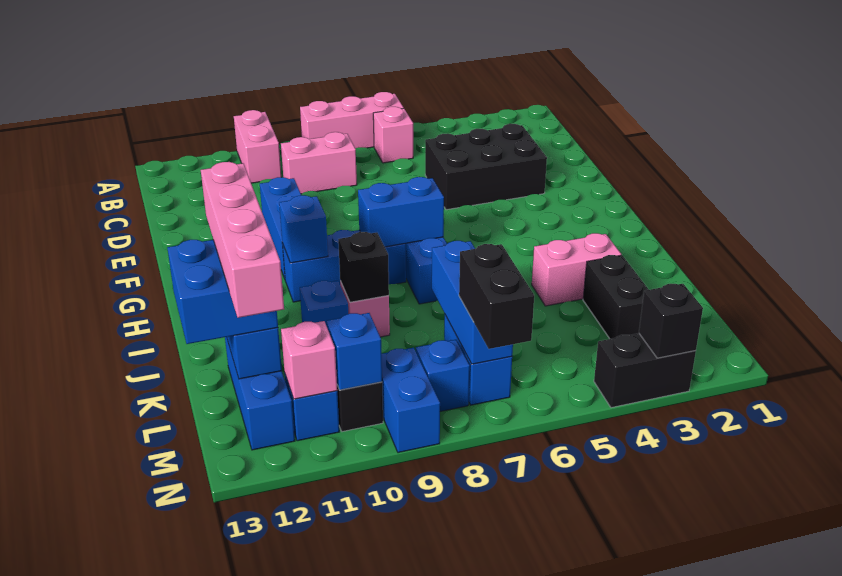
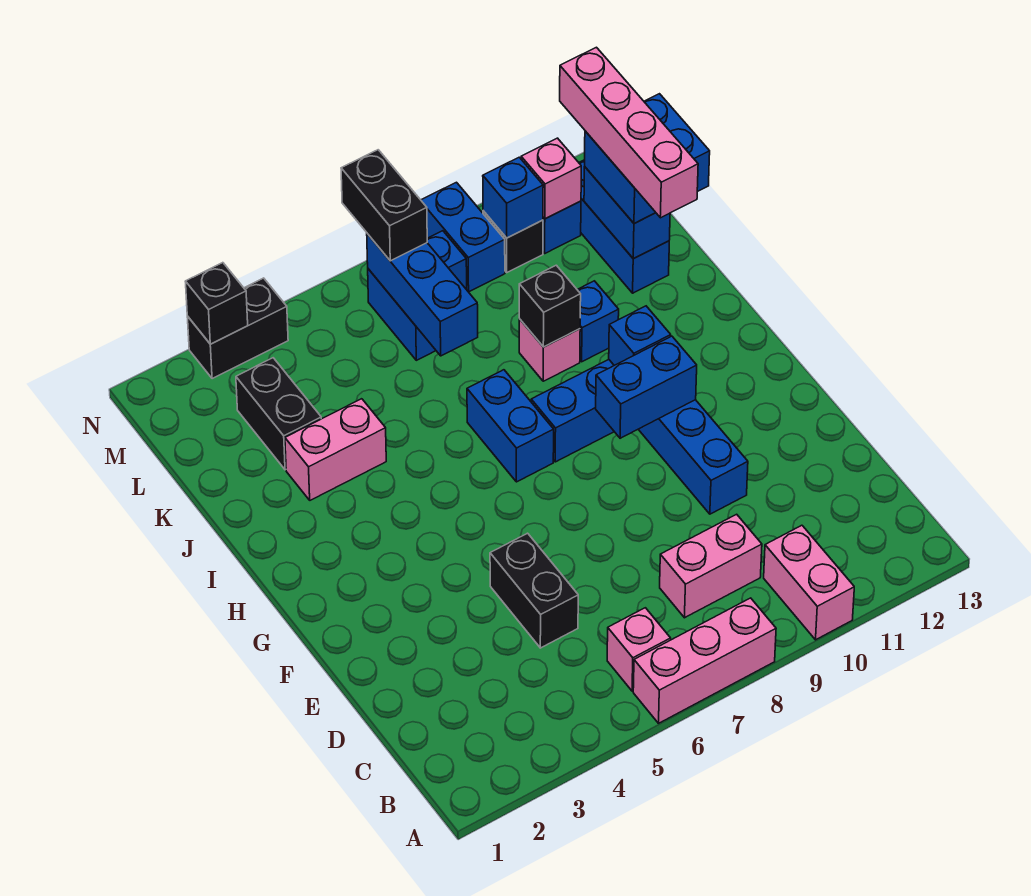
black 2x3 brick [425,124,547,210] -> black 1x2 brick [490,533,578,648]
blue 1x2 brick [358,177,444,247] -> blue 1x2 brick moved to [596,336,697,438]

